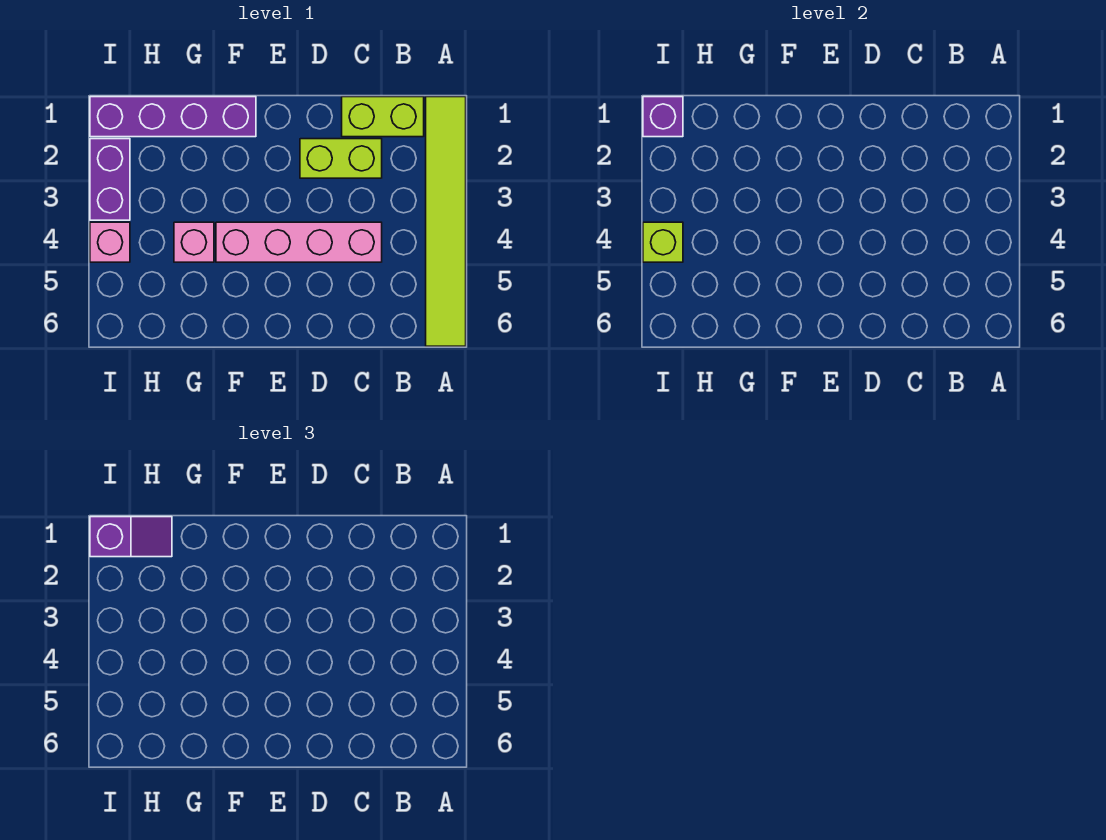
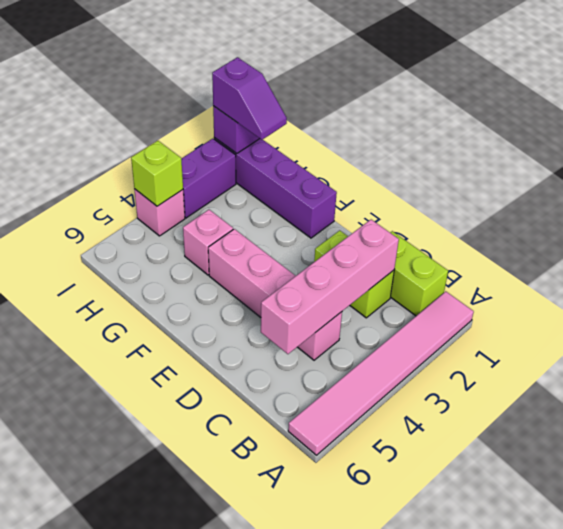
lime 1x6 tile [426,97,466,346] -> pink 1x6 tile [288,291,474,455]
none -> pink 1x4 brick [261,220,399,354]

